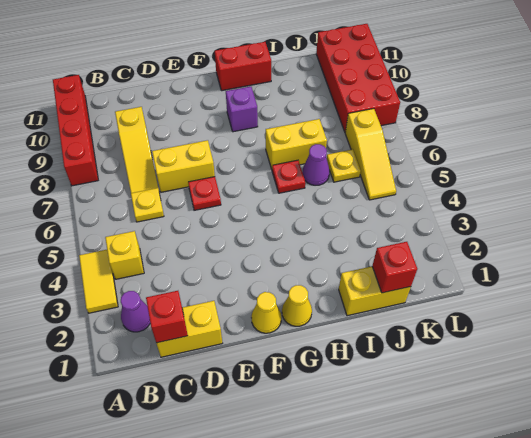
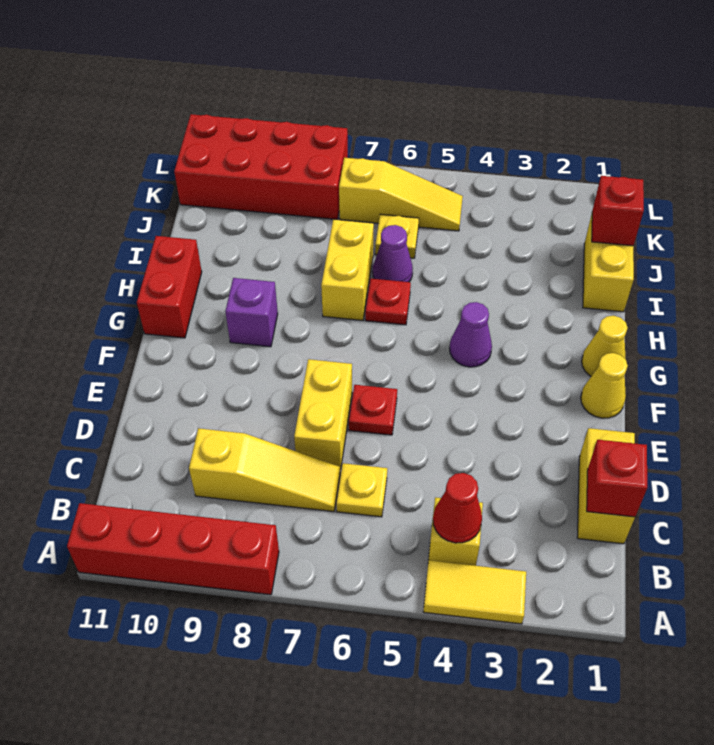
purple 1x1 cone [121,291,150,332] -> purple 1x1 cone moved to [450,302,492,367]
none -> red 1x1 cone [433,473,482,543]

